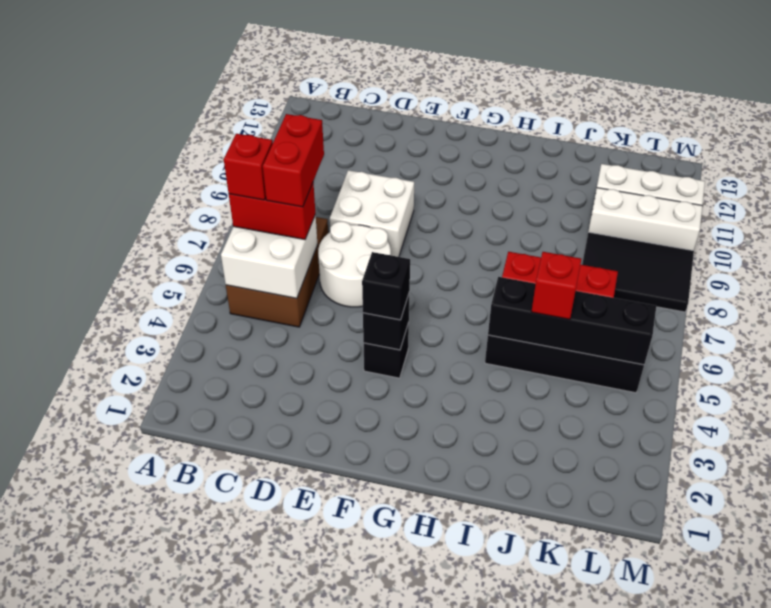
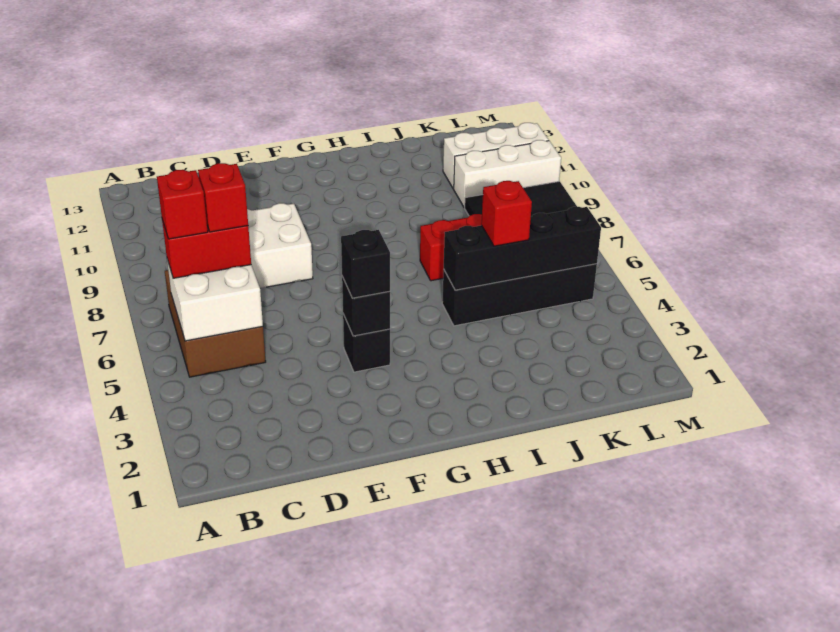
red 1x2 brick [263,114,324,207] -> red 1x1 brick [198,163,248,232]
white 2x2 round brick [318,222,391,307] -> none

